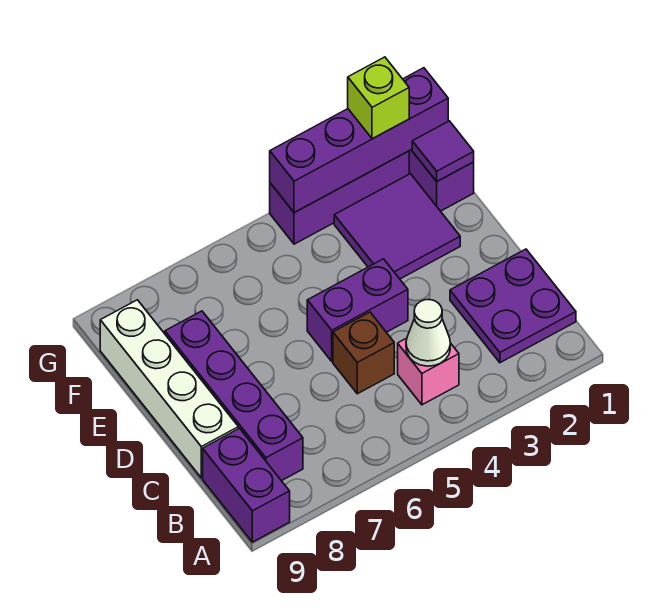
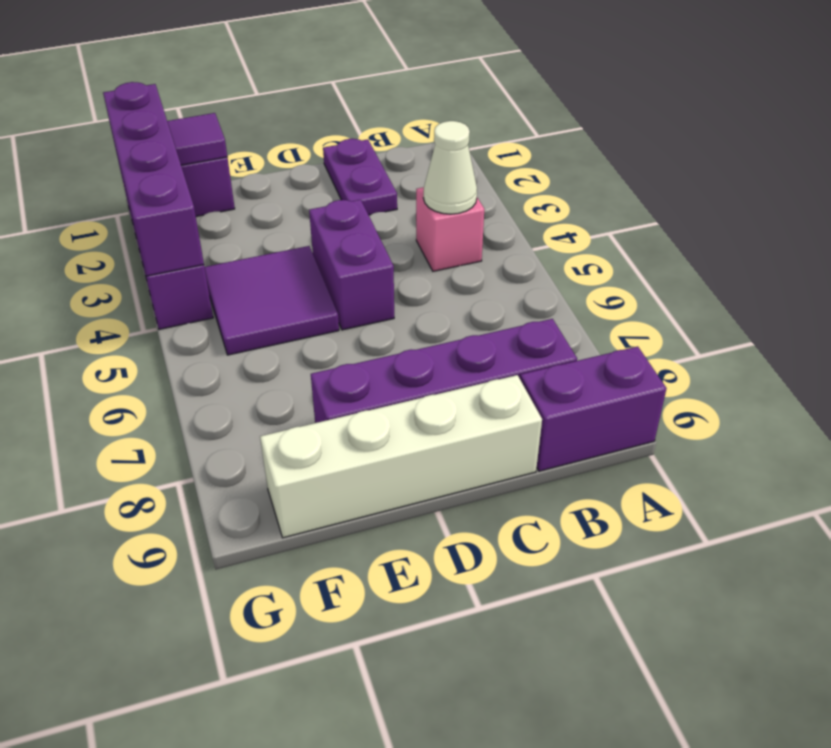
purple 2x2 plate [450,249,576,363] -> purple 1x2 plate [323,139,397,215]
brown 1x1 brick [333,312,394,394] -> none
purple 2x2 tile [334,174,460,279] -> purple 2x2 tile moved to [205,246,339,355]
lime 1x1 brick [348,57,409,139] -> none

